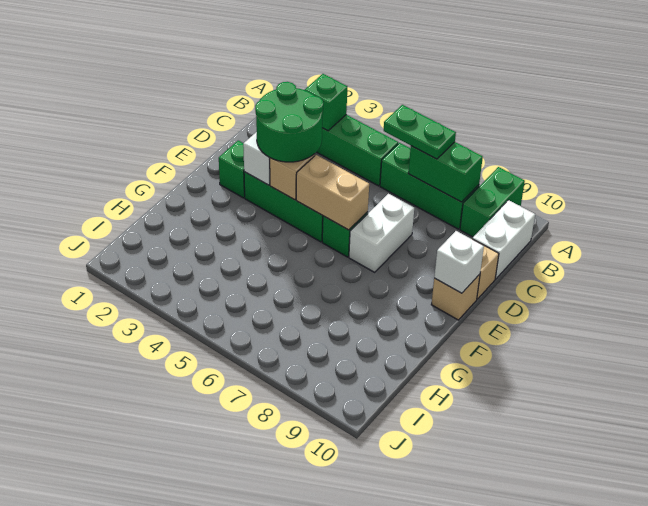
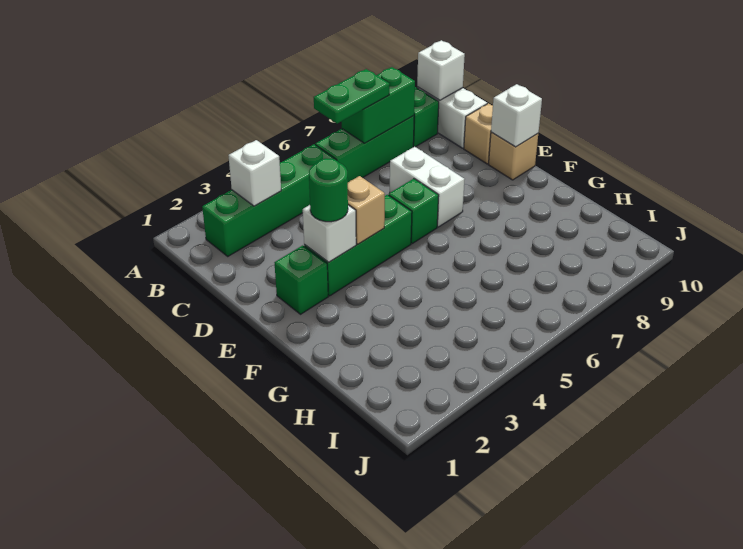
green 1x1 brick [305,74,347,131] -> white 1x1 brick [228,140,281,206]
none -> white 1x1 brick [417,40,465,100]
green 2x2 round brick [255,82,323,162] -> green 1x1 round brick [309,158,348,222]
tan 1x2 brick [296,155,369,230] -> none

